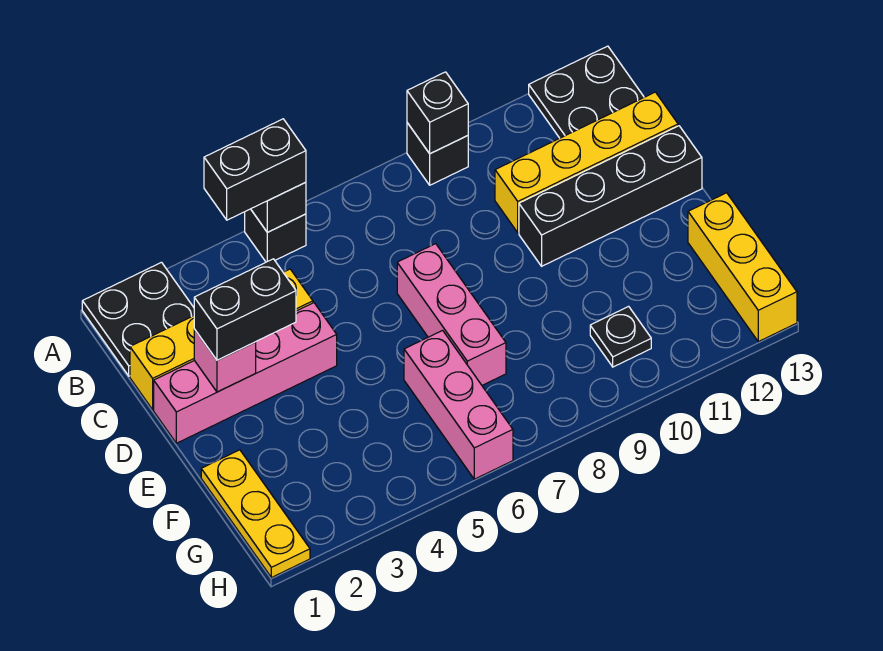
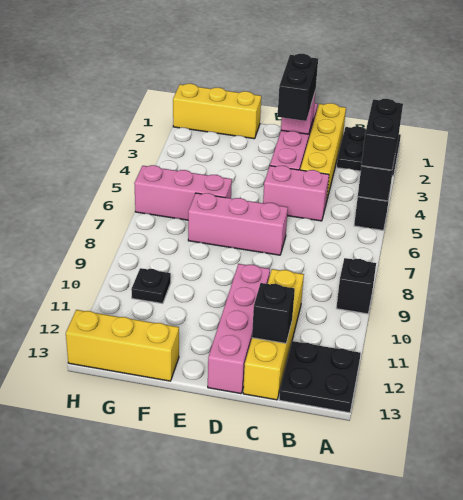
black 1x1 brick [407,72,468,154] -> black 1x1 brick moved to [252,283,295,343]
none -> pink 1x2 brick [263,166,329,221]
black 1x4 brick [519,126,702,266] -> pink 1x4 brick [208,264,270,394]
yellow 1x3 plate [201,450,310,578] -> yellow 1x3 brick [173,84,261,139]

